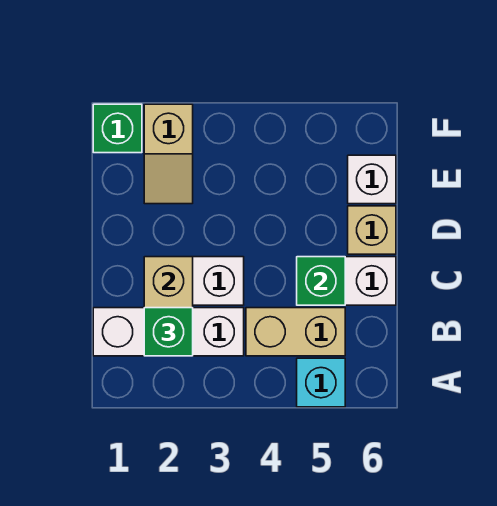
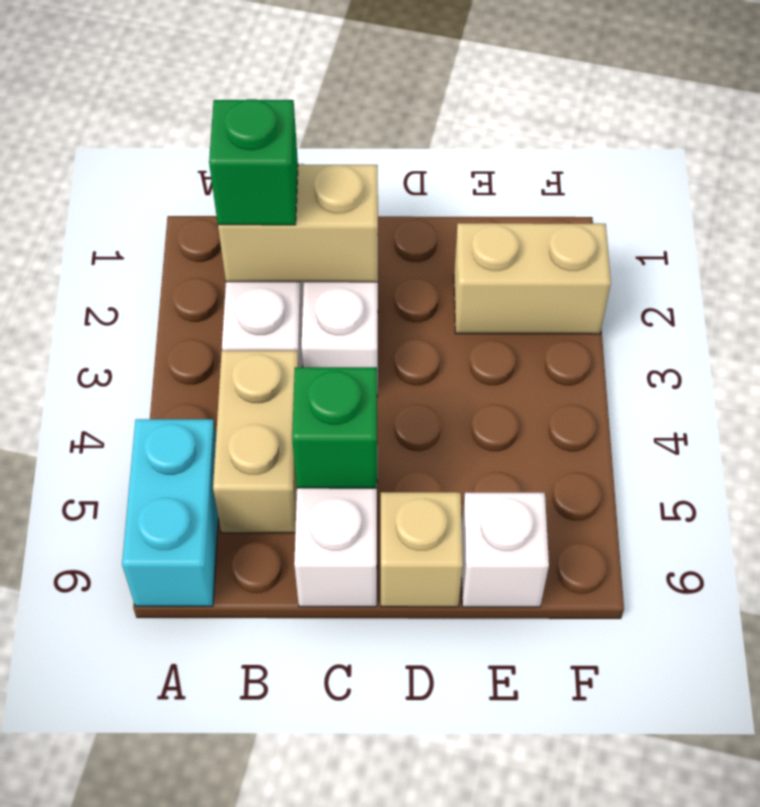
cyan 1x1 brick [297,358,345,407] -> cyan 1x2 brick [122,419,218,606]
tan 1x2 slope [144,104,193,204] -> tan 1x2 brick [454,223,611,334]
green 1x1 brick [93,104,142,153] -> none

